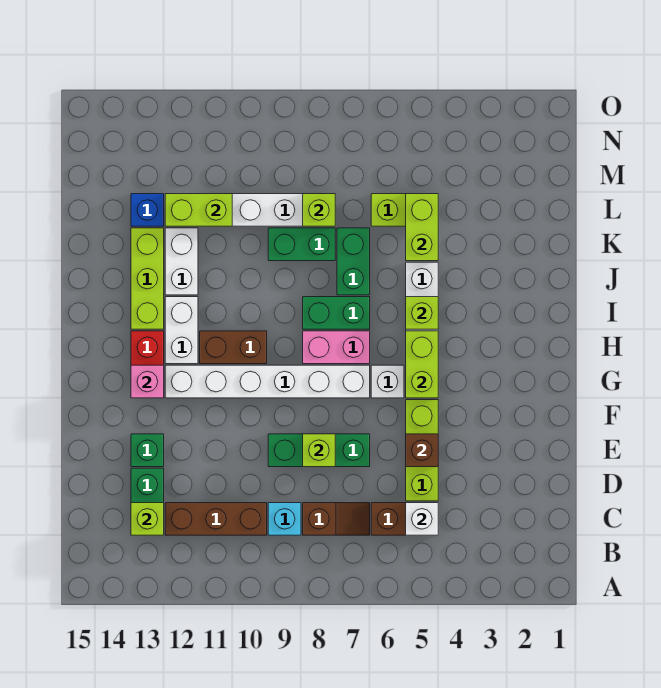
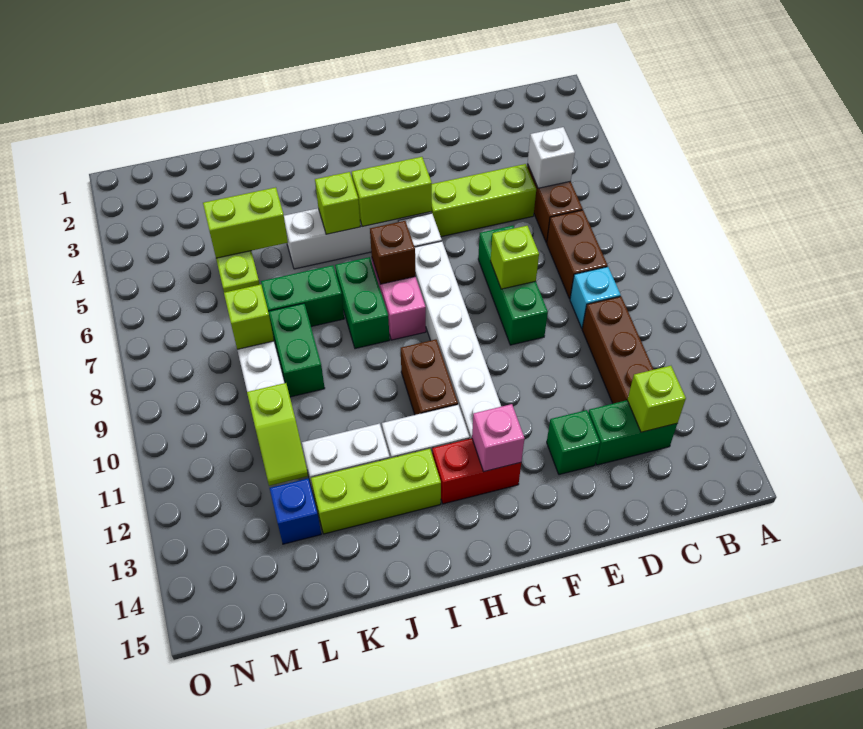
brown 1x2 slope [303,503,370,535] -> brown 1x2 brick [547,210,608,299]
brown 1x1 brick [406,434,438,467] -> brown 1x1 brick moved to [370,221,416,284]
lime 1x2 brick [165,194,232,226] -> lime 1x2 slope [247,383,308,486]

